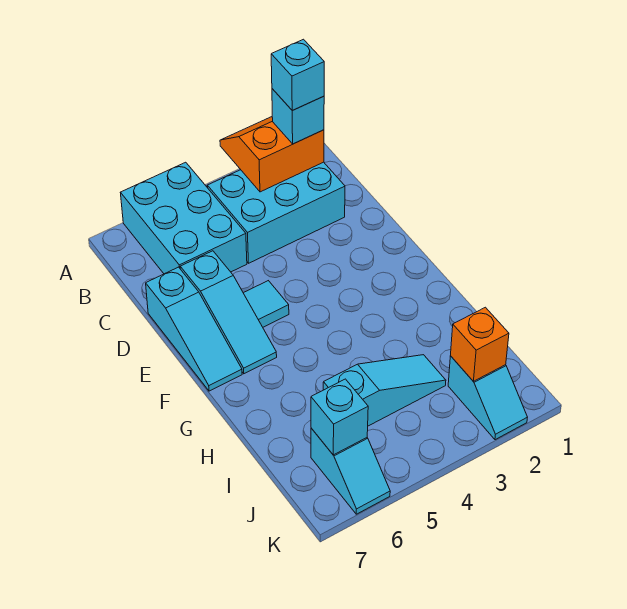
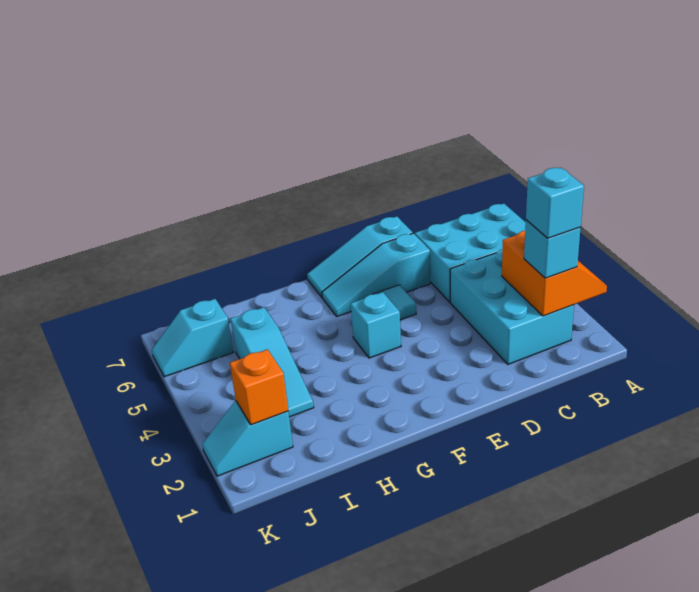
cyan 1x1 brick [311,379,368,455] -> cyan 1x1 brick moved to [351,292,401,358]

